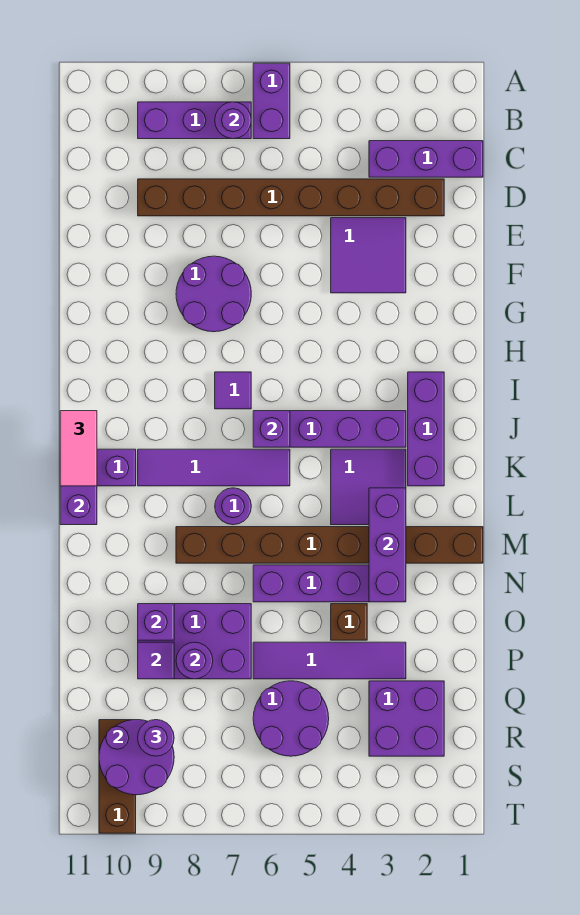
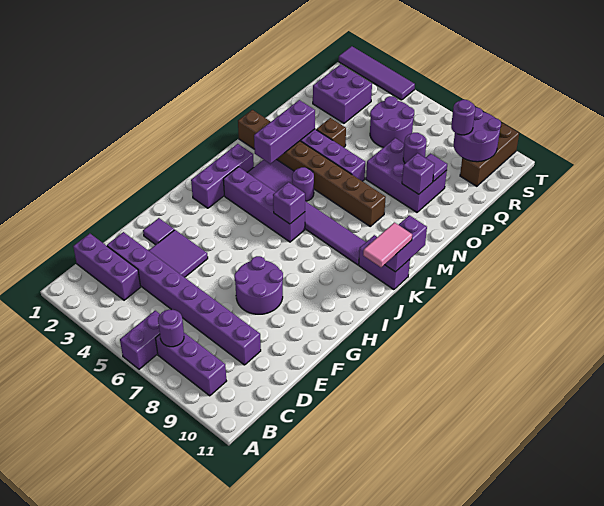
brown 1x8 brick [138,179,444,216] -> purple 1x8 brick [107,232,261,365]
purple 1x1 tile [215,372,251,409] -> purple 1x1 tile moved to [143,218,174,245]
purple 1x1 round brick [215,488,251,525] -> purple 1x1 round brick moved to [292,167,314,201]
purple 1x4 tile [253,642,406,679] -> purple 1x4 tile moved to [339,46,415,100]

